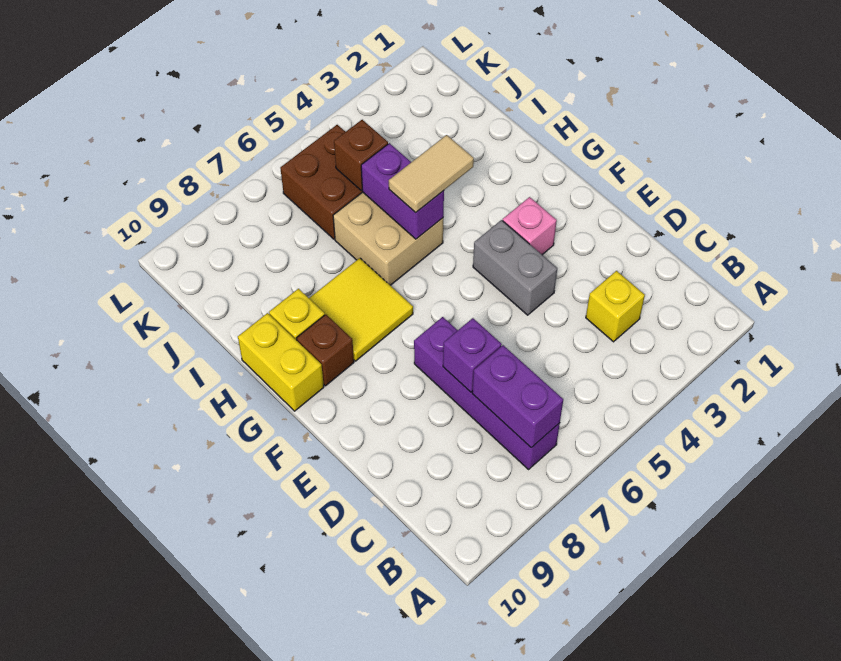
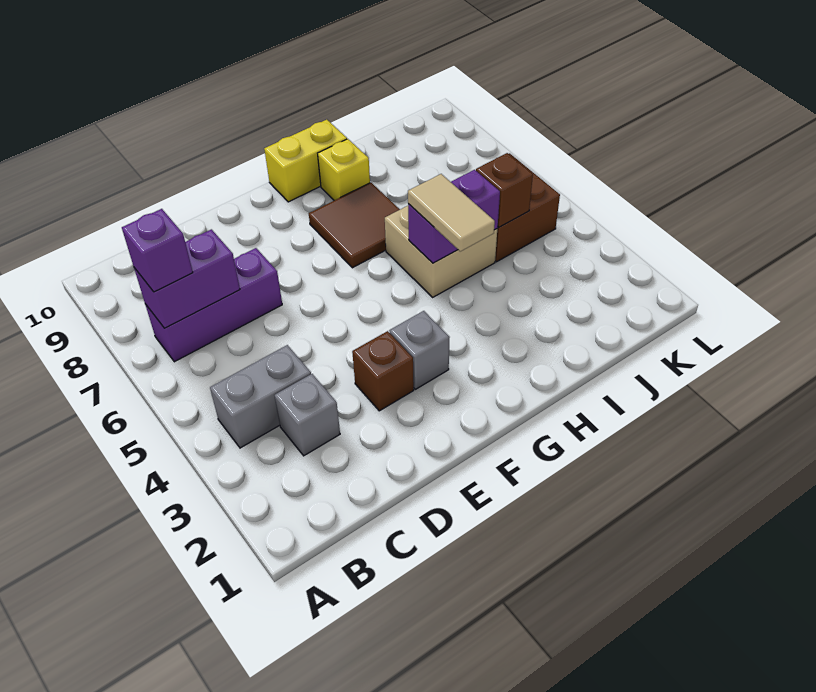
purple 1x4 brick [414,317,560,469] -> purple 1x3 brick [145,248,282,362]
yellow 1x1 brick [586,271,645,342] -> grey 1x1 brick [275,374,340,456]
purple 1x1 brick [443,318,502,392] -> purple 1x1 brick moved to [122,209,193,292]
grey 1x2 brick [473,220,557,315] -> grey 1x2 brick moved to [210,345,311,448]
pink 1x1 brick [503,197,557,255] -> grey 1x1 brick [389,311,450,389]
yellow 2x2 tile [309,258,413,361] -> brown 2x2 tile [309,183,400,268]
brown 1x1 brick [297,314,354,386] -> brown 1x1 brick moved to [352,331,414,411]

